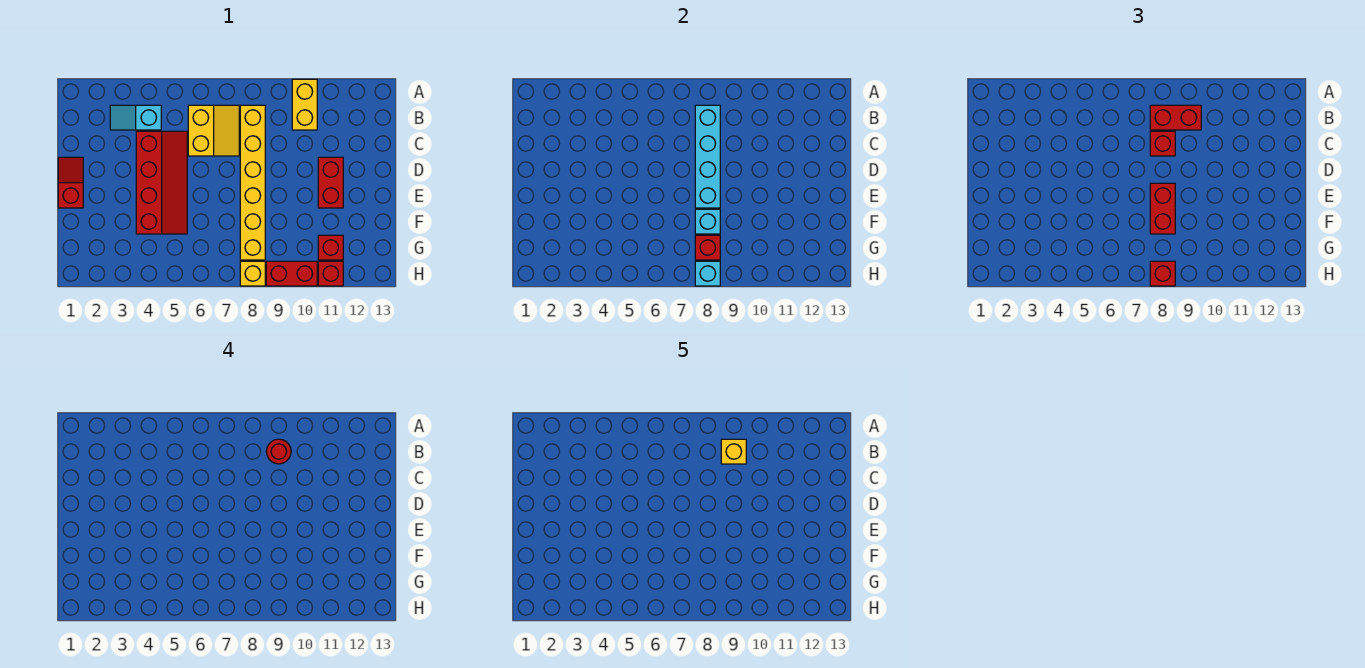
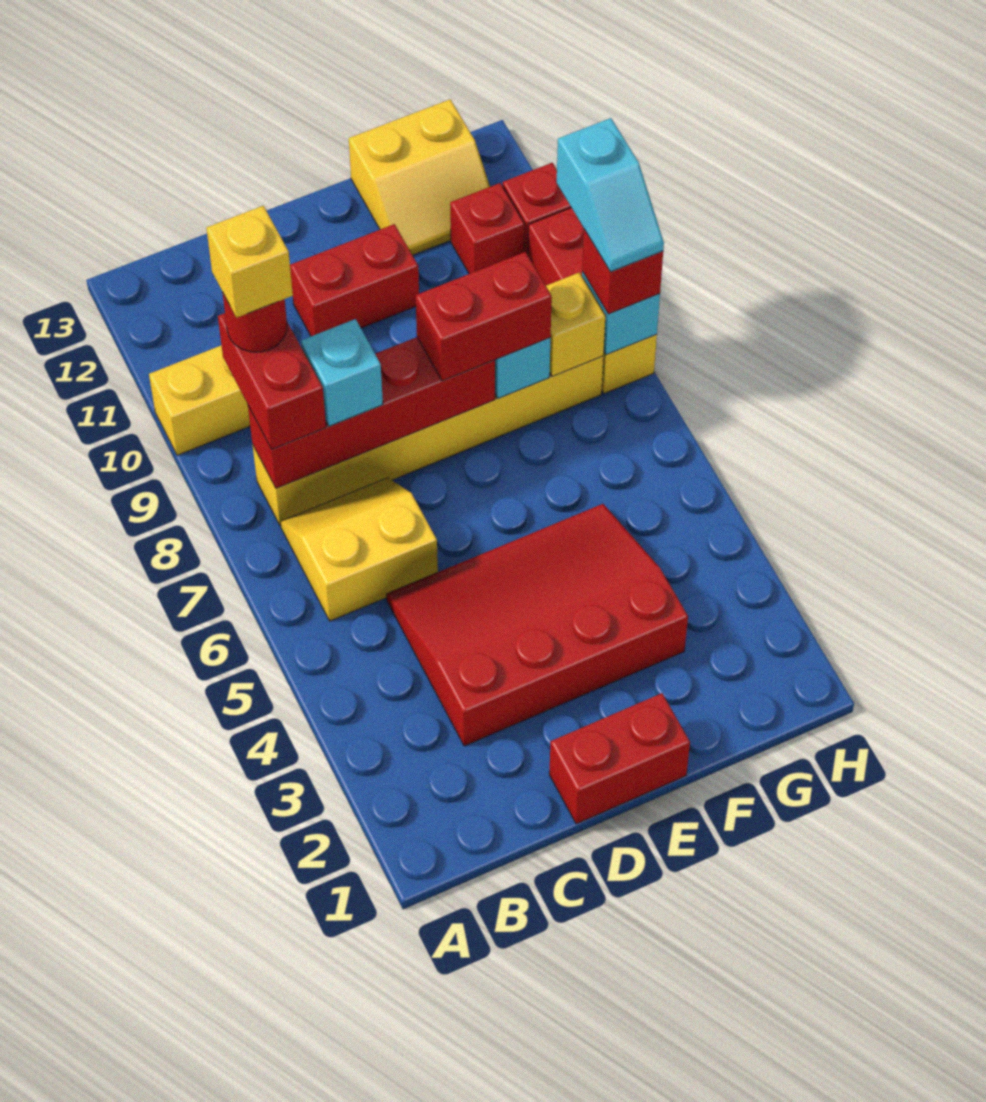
cyan 1x2 slope [110,105,161,130] -> cyan 1x2 slope moved to [557,118,664,272]
cyan 1x4 brick [695,105,720,208] -> red 1x4 brick [248,337,495,488]
red 2x4 slope [136,131,187,234] -> red 3x4 slope [386,504,688,746]
red 1x1 brick [1150,131,1175,156] -> cyan 1x1 brick [301,319,383,426]
red 1x2 slope [58,157,83,208] -> red 1x2 brick [549,693,690,824]
none -> yellow 2x2 slope [349,99,490,255]
red 1x1 brick [695,235,720,260] -> yellow 1x1 brick [546,273,605,377]

